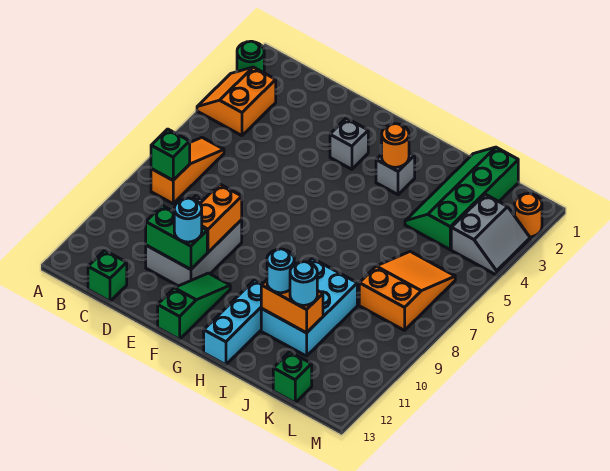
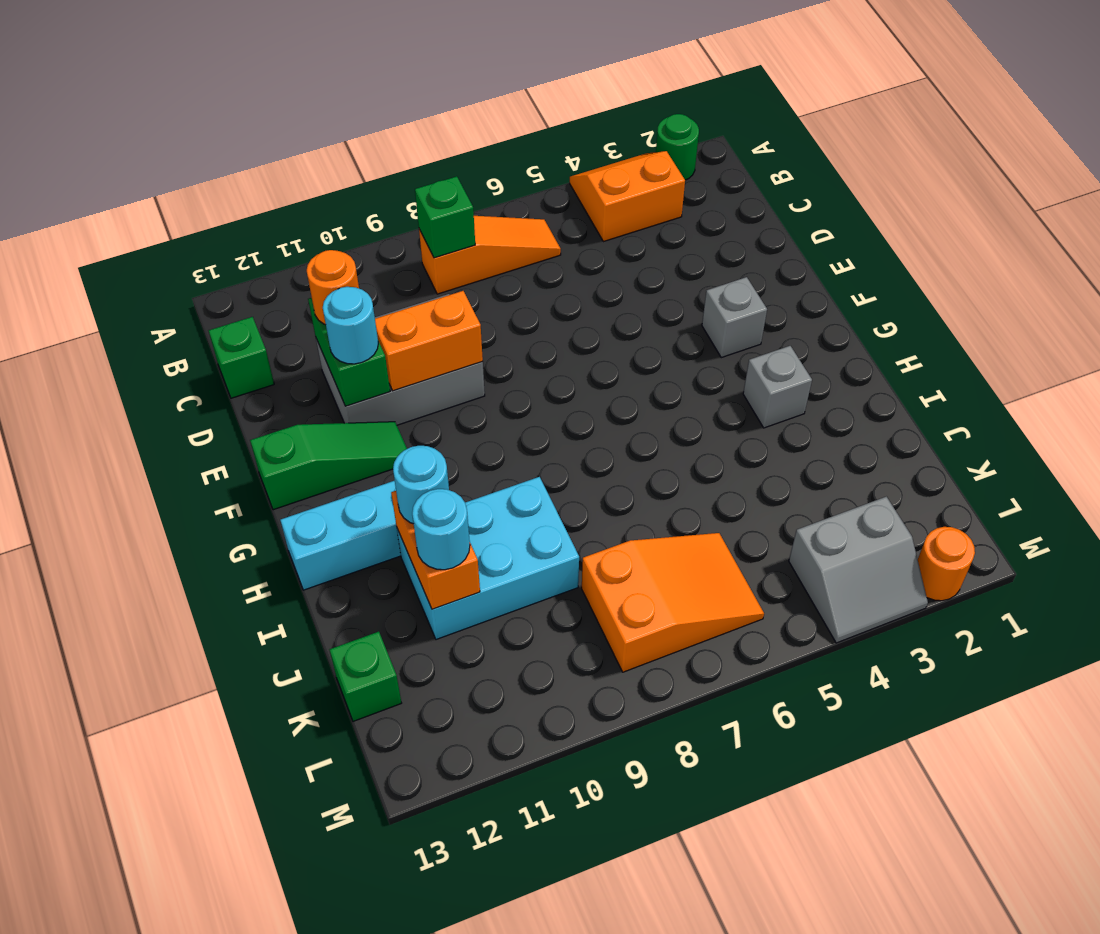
orange 1x1 round brick [382,124,409,167] -> orange 1x1 round brick moved to [307,250,359,325]
green 2x4 slope [405,147,518,250] -> none

